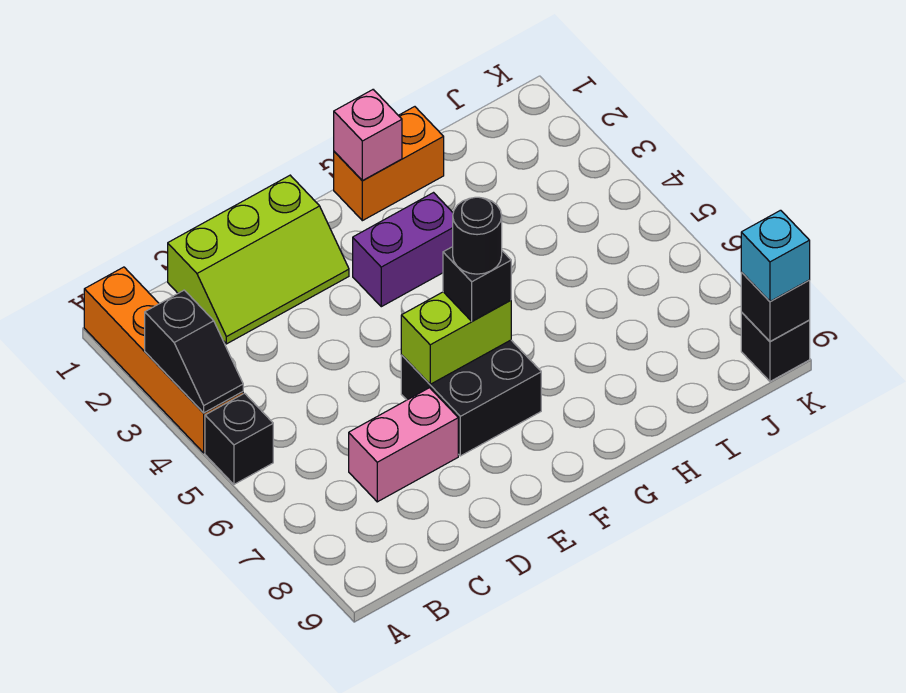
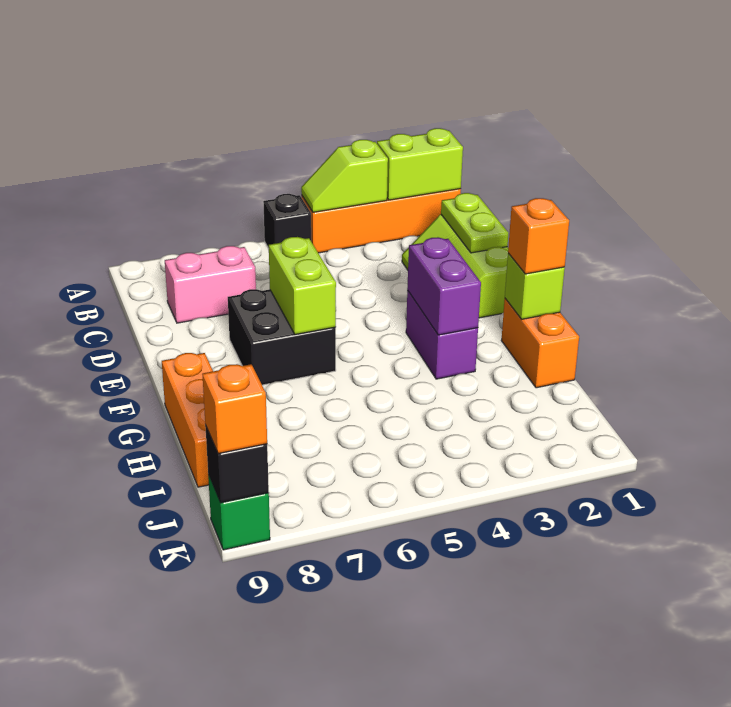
none -> lime 1x2 brick [377,128,463,200]
black 1x2 slope [145,290,243,413] -> lime 1x2 slope [301,140,388,212]
none -> lime 1x2 plate [441,193,508,253]
pink 1x2 brick [349,388,458,502] -> pink 1x2 brick turned to [165,246,256,323]
none -> purple 1x2 brick [407,237,481,335]
black 1x1 brick [443,247,511,321] -> none
black 1x1 round brick [453,197,502,274] -> none
pink 1x1 brick [334,90,402,181] -> lime 1x1 brick [505,253,565,319]
none -> orange 1x1 brick [508,198,569,274]
none -> orange 1x3 brick [162,353,213,487]
black 1x1 brick [741,312,810,381] -> green 1x1 brick [208,474,270,550]
cyan 1x1 brick [741,210,810,302] -> orange 1x1 brick [202,364,267,454]

